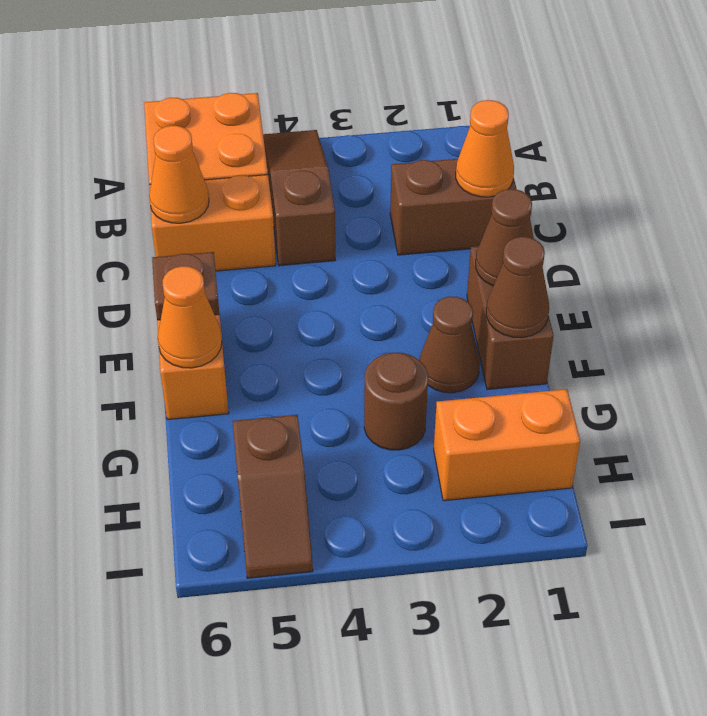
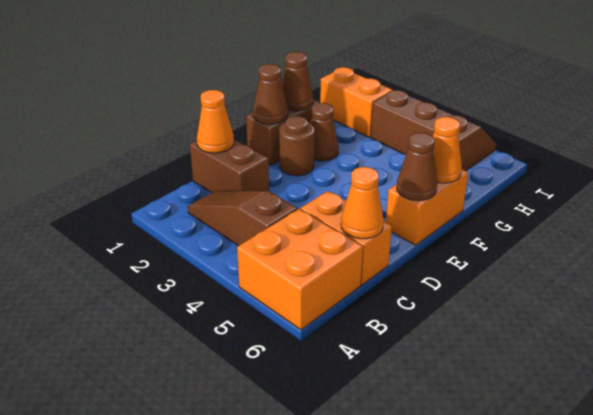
brown 1x3 slope [263,130,335,266] -> brown 1x3 slope turned to [188,190,298,246]
brown 1x1 plate [152,252,220,320] -> brown 1x1 cone [397,133,437,201]
brown 1x1 round brick [364,353,428,450] -> brown 1x1 round brick moved to [279,116,315,176]
brown 1x2 slope [233,415,313,578] -> brown 2x3 slope [371,90,496,171]

